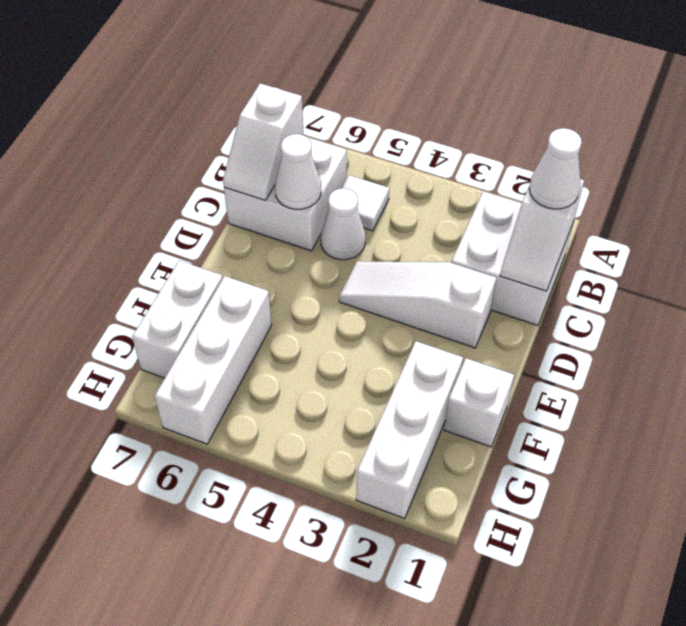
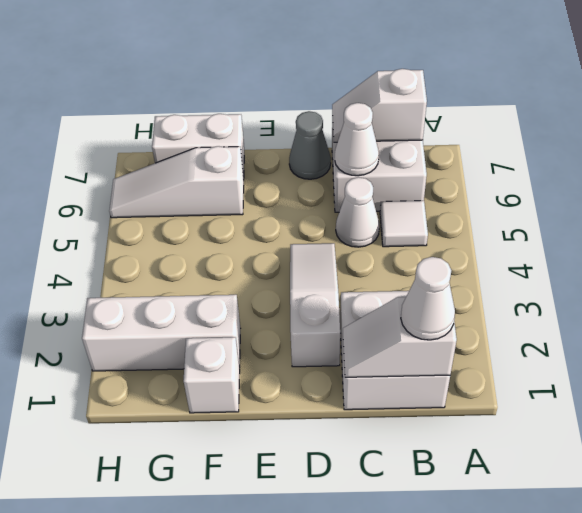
none -> grey 1x1 cone [289,111,331,179]
white 1x3 brick [155,276,272,444] -> white 1x3 slope [109,146,244,218]

